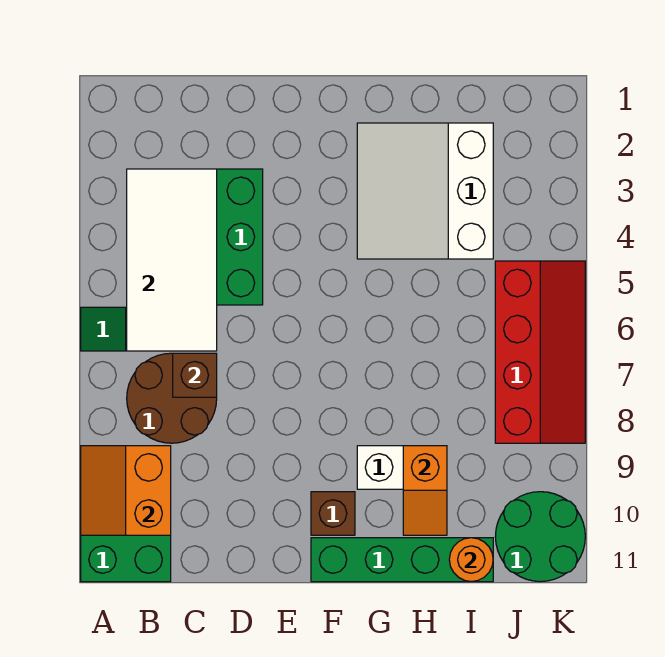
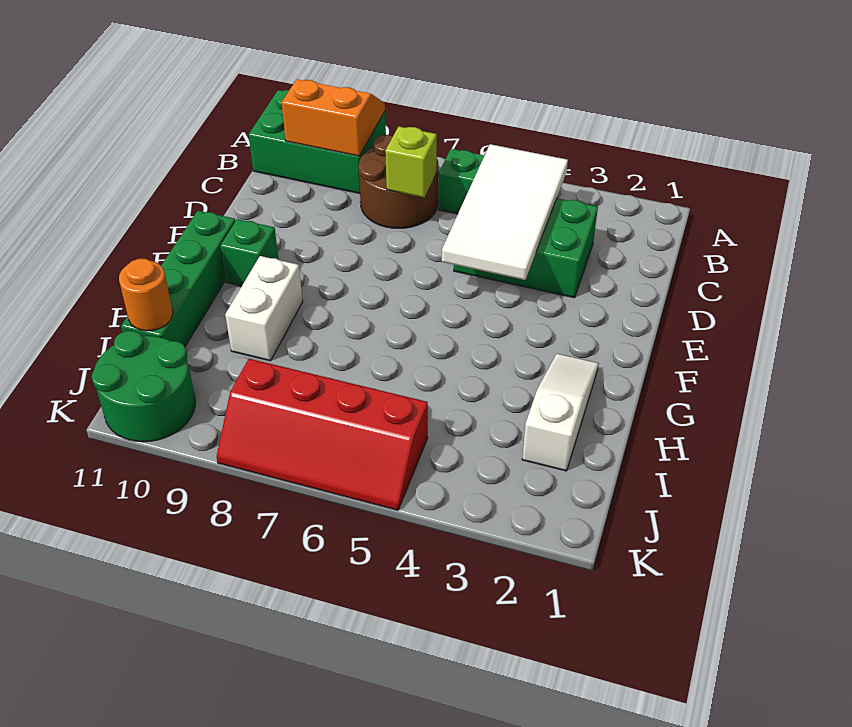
white 2x4 tile [127,169,217,351] -> white 2x4 tile turned to [442,144,568,280]
brown 1x1 brick [173,353,217,397] -> lime 1x1 brick [385,126,437,197]
brown 1x1 brick [311,492,355,535] -> green 1x1 brick [220,219,278,286]
white 3x3 slope [357,123,493,259] -> white 1x3 slope [522,354,599,471]
orange 1x2 slope [403,446,447,535] -> none

